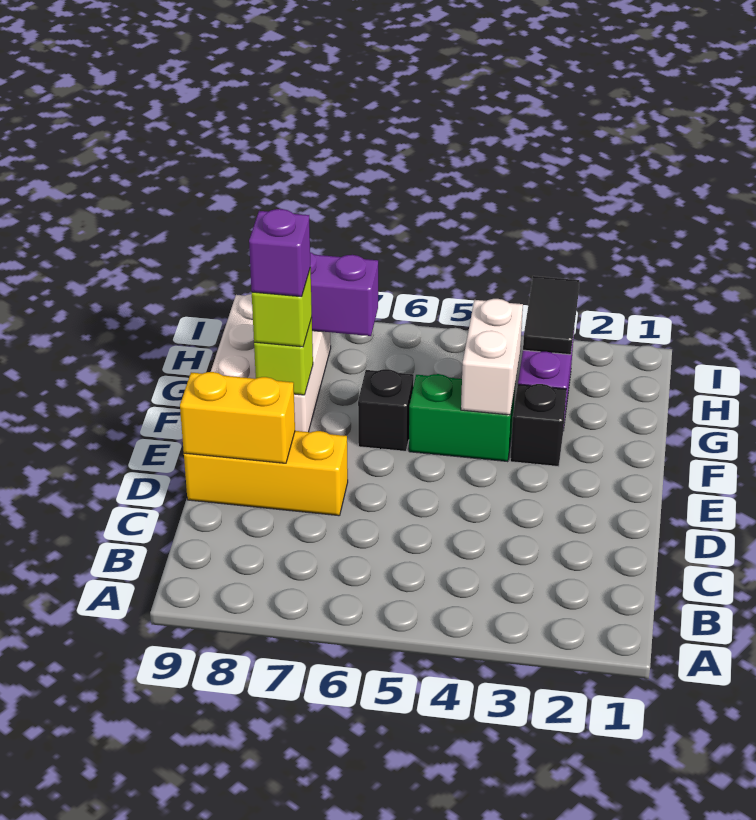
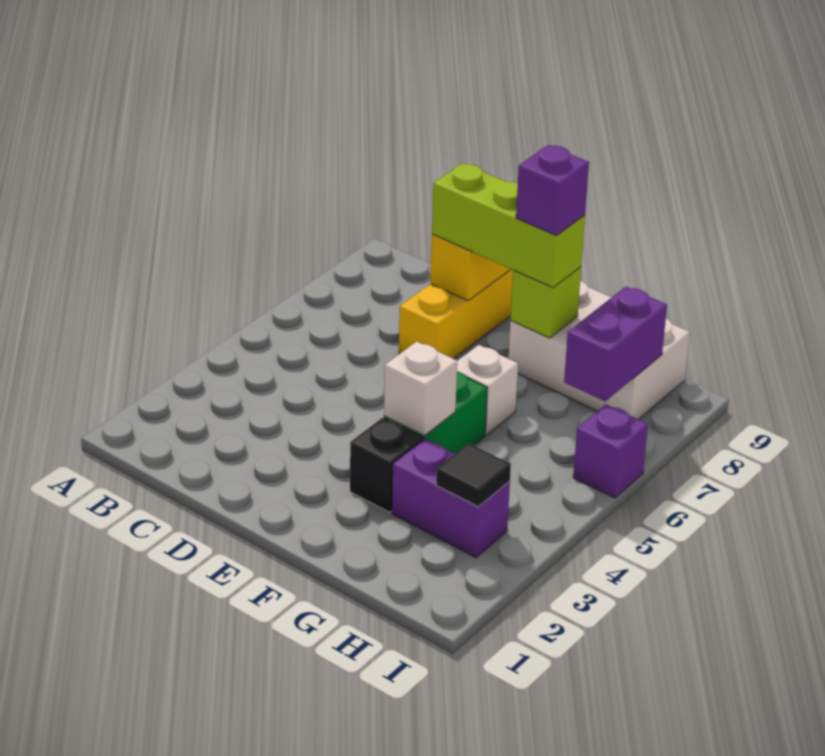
white 1x2 brick [461,299,523,415] -> white 1x1 brick [384,342,457,436]
black 1x1 brick [358,369,414,451] -> white 1x1 brick [457,345,518,435]
lime 1x1 brick [252,267,312,347] -> lime 1x3 brick [432,163,585,288]
black 1x2 tile [523,276,579,355] -> black 1x1 tile [436,443,511,507]
none -> purple 1x1 brick [573,405,648,498]

